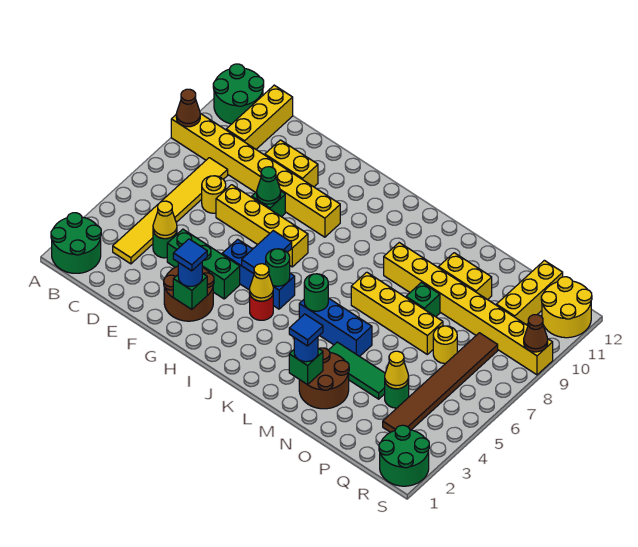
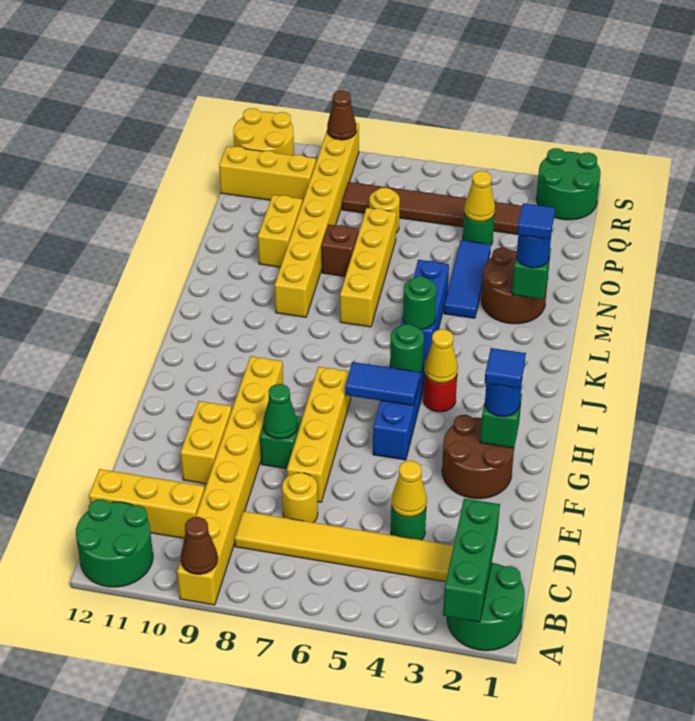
green 1x3 brick [167,229,240,299] -> green 1x3 brick moved to [443,499,500,622]
green 1x3 tile [328,342,385,399] -> blue 1x3 tile [444,240,491,318]
green 1x1 brick [406,282,440,317] -> brown 1x1 brick [322,224,358,276]

